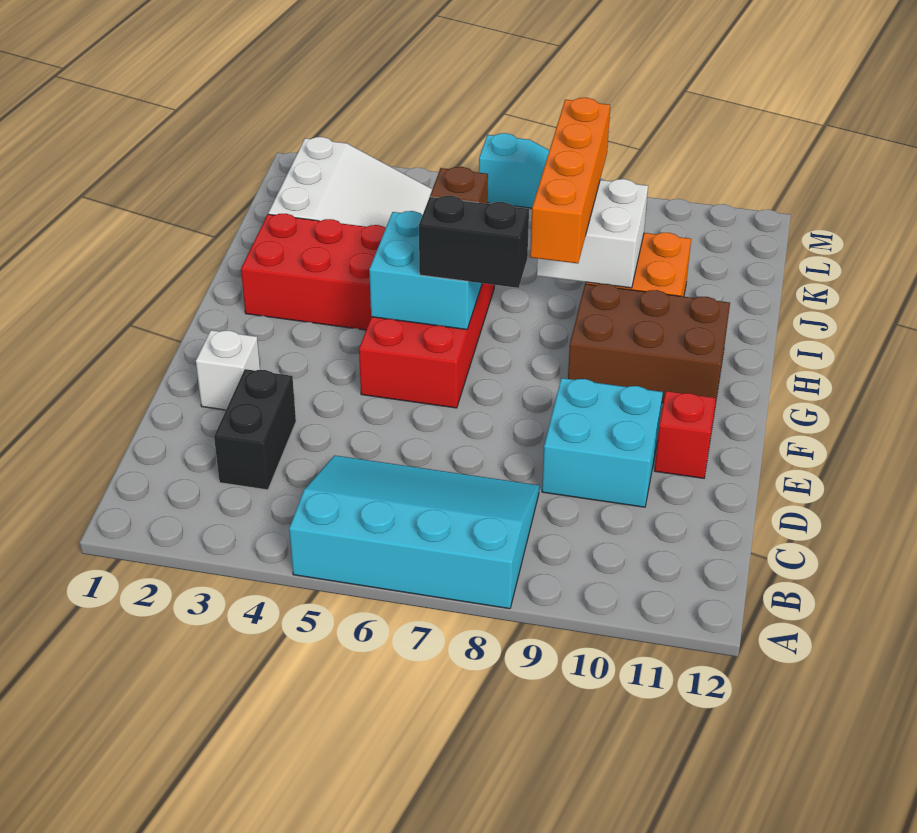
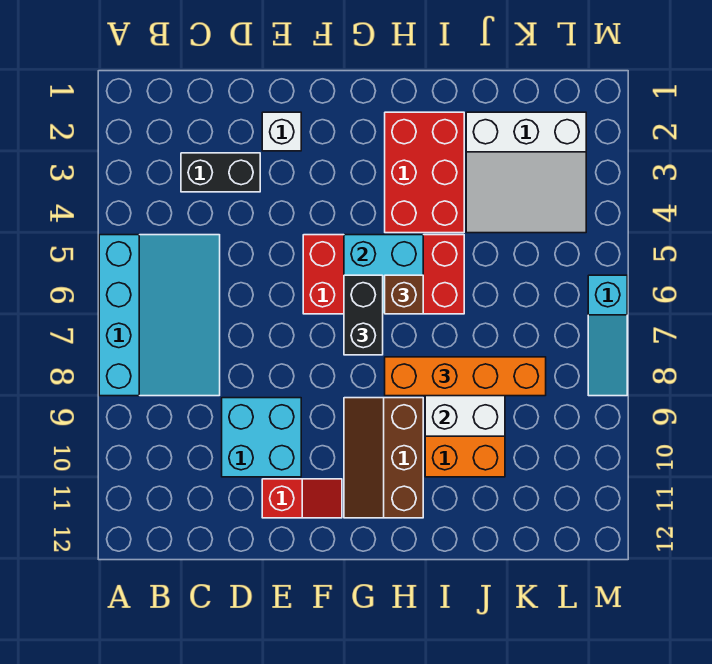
brown 2x3 brick [568,284,730,403] -> brown 2x3 slope [344,398,423,518]

